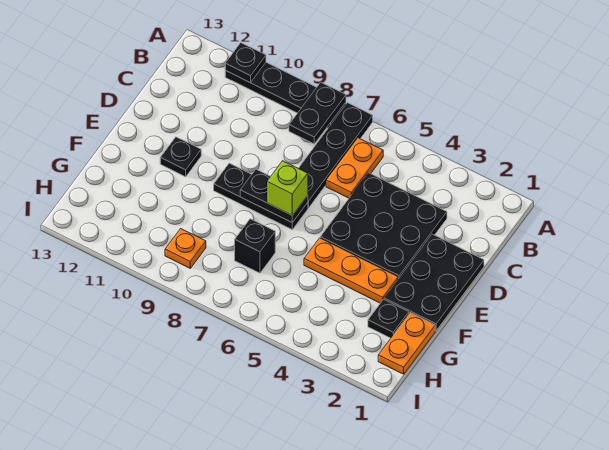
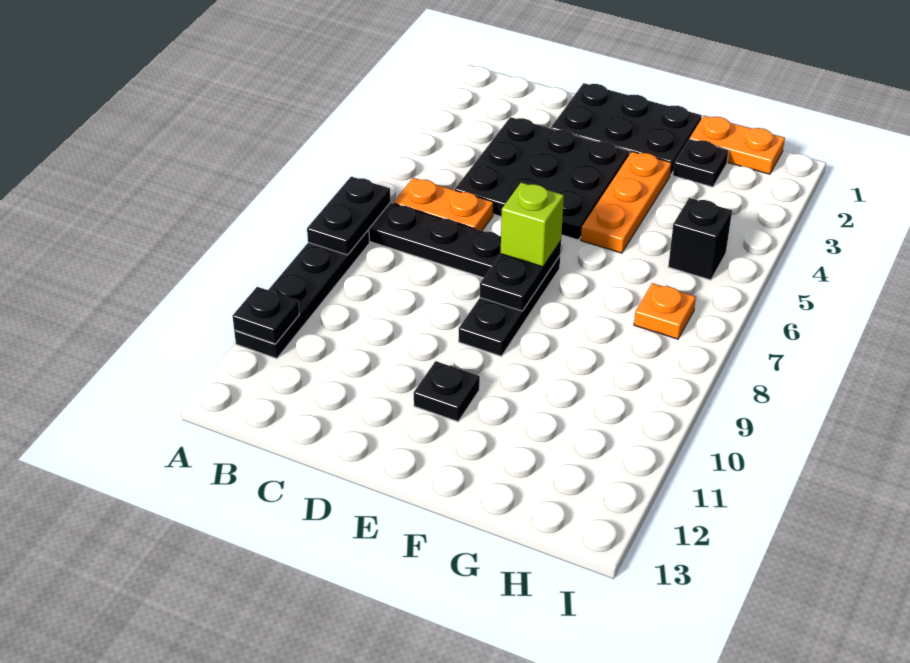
black 1x2 plate [289,82,346,144] -> black 1x2 plate turned to [307,177,390,255]
black 1x1 brick [235,219,275,273] -> black 1x1 brick moved to [668,198,732,280]
orange 1x1 plate [165,229,206,268] -> orange 1x1 plate moved to [634,283,696,339]

